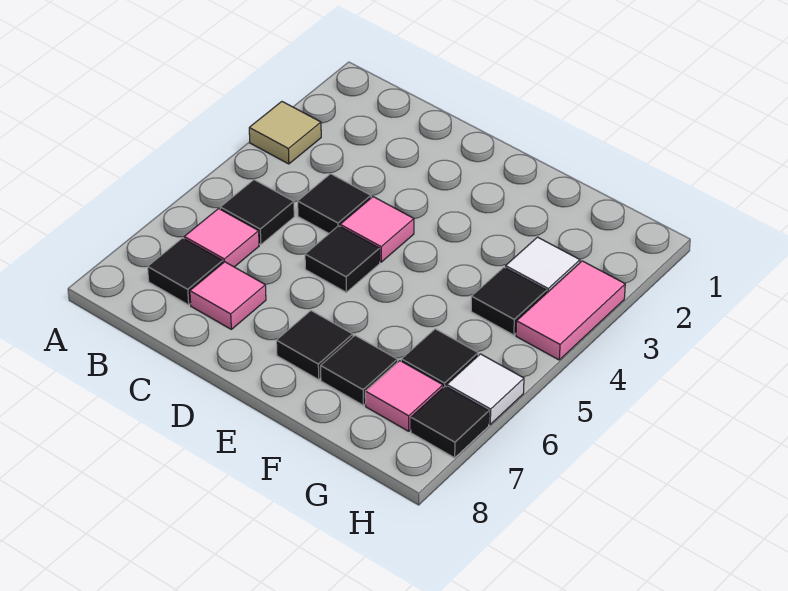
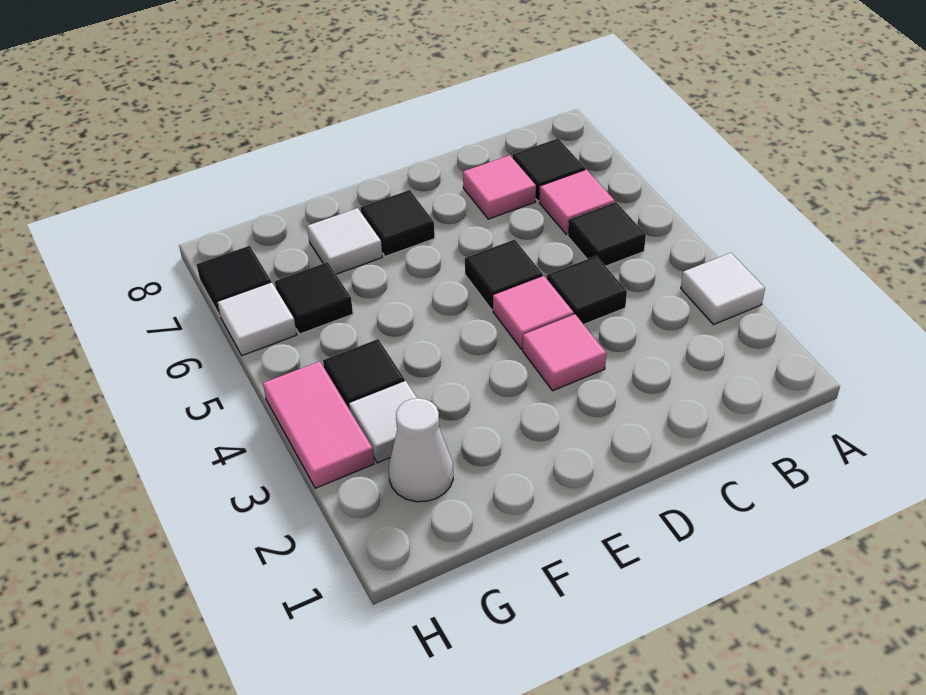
tan 1x1 tile [249,102,321,164] -> white 1x1 tile [681,253,765,325]
black 1x1 tile [321,335,398,405] -> white 1x1 tile [307,208,382,274]
none -> white 1x1 cone [389,398,453,502]
pink 1x1 tile [365,361,443,431] -> pink 1x1 tile moved to [523,314,606,391]

